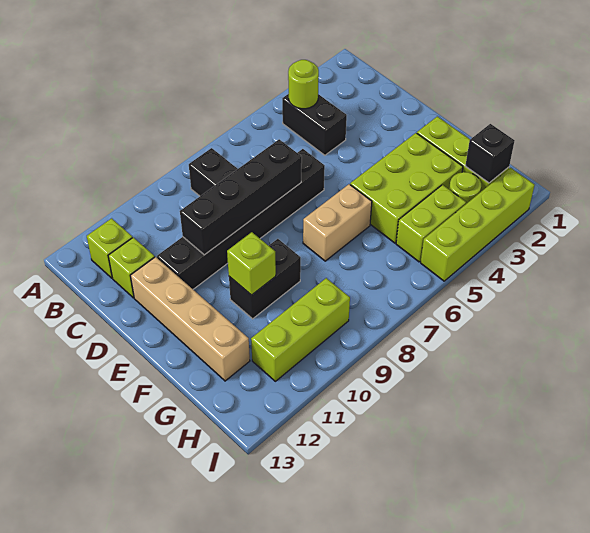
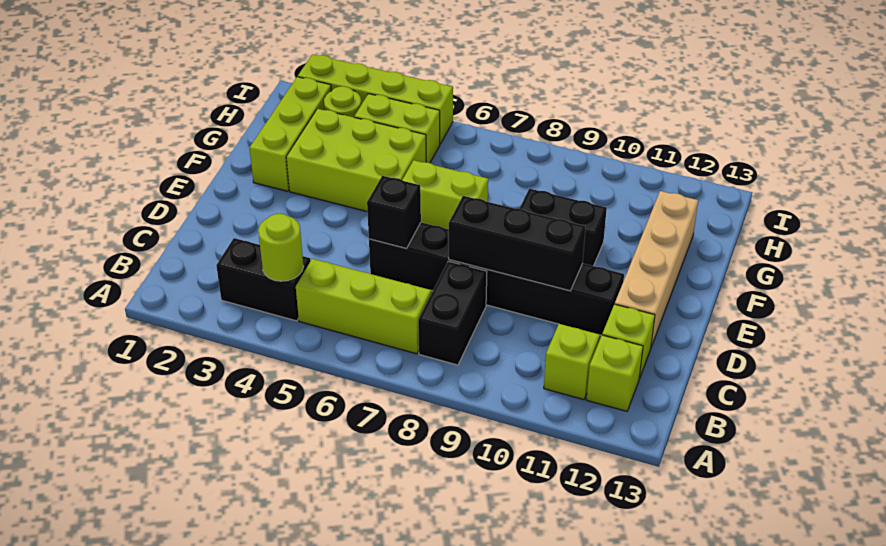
black 1x2 brick [282,94,347,155] -> black 1x2 brick turned to [216,238,310,321]
black 1x4 brick [180,139,302,255] -> black 1x3 brick [449,196,586,291]
tan 1x2 brick [303,184,372,261] -> lime 1x2 brick [403,160,488,229]
lime 1x1 brick [227,232,276,295] -> lime 1x1 brick moved to [544,324,600,400]
black 1x1 brick [465,124,515,183] -> black 1x1 brick moved to [367,176,421,248]
lime 1x3 brick [251,278,350,381] -> lime 1x3 brick moved to [296,259,431,354]

